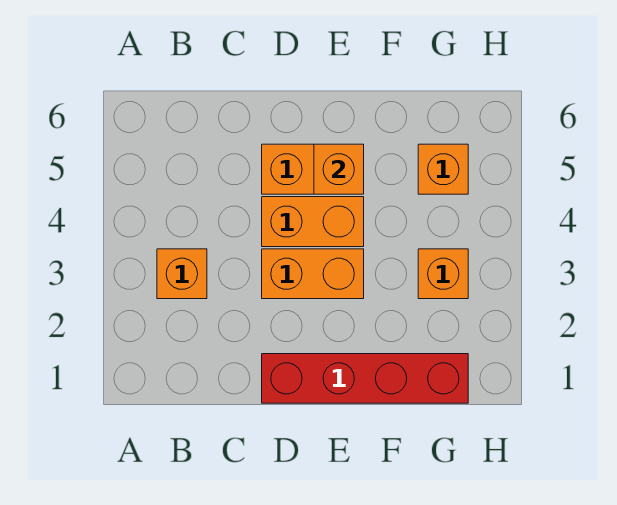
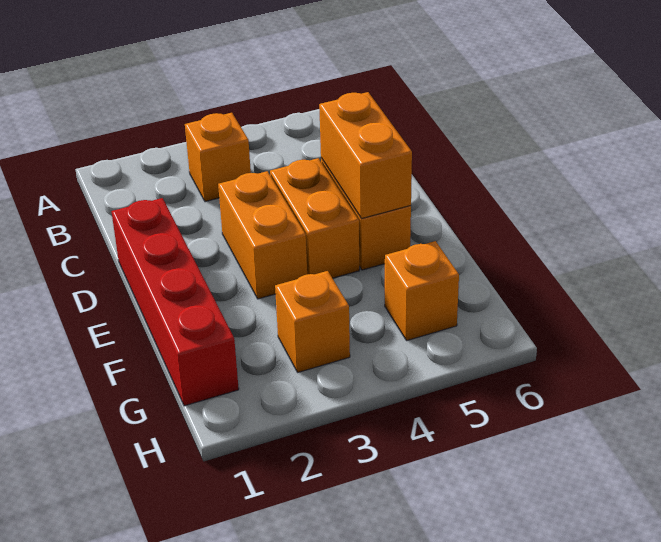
orange 1x1 brick [314,144,364,194] -> orange 1x2 brick [319,92,412,219]

